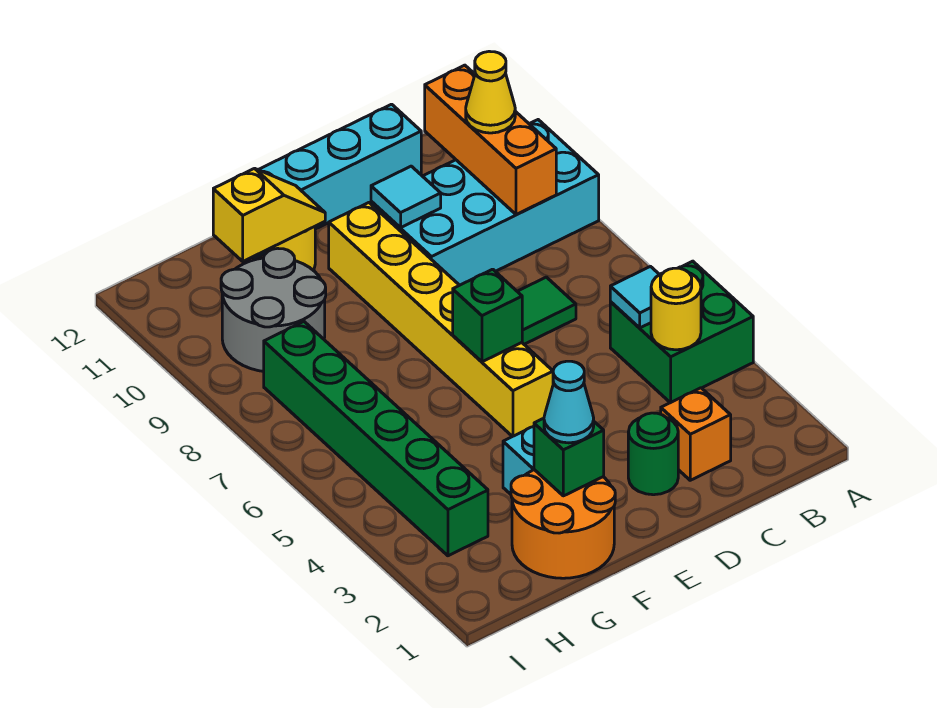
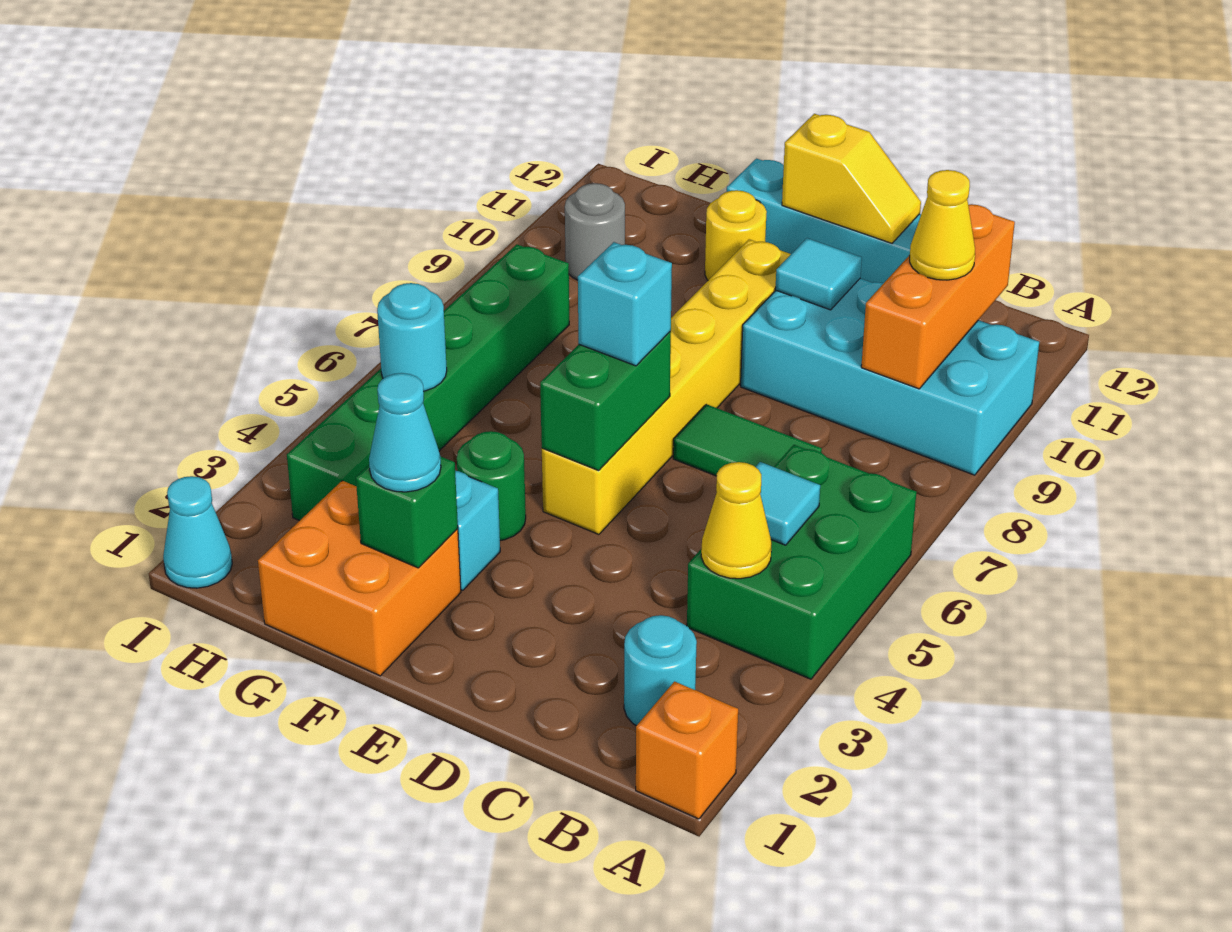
green 2x2 brick [610,261,753,403] -> green 2x3 brick [687,445,916,679]
none -> cyan 1x1 round brick [624,615,697,726]
yellow 1x1 round brick [651,268,701,350] -> yellow 1x1 cone [701,462,772,579]
orange 1x1 brick [661,388,731,480] -> orange 1x1 brick moved to [636,682,738,819]
green 1x1 round brick [628,413,678,495] -> green 1x1 round brick moved to [457,431,526,541]
green 1x1 brick [453,269,522,362] -> green 1x2 brick [540,331,671,471]
none -> cyan 1x1 brick [578,242,672,366]
orange 2x2 round brick [511,470,615,578] -> orange 2x2 brick [258,481,461,676]
yellow 1x2 slope [213,168,325,261] -> yellow 1x2 slope moved to [782,114,921,243]
grey 2x2 round brick [221,248,326,371] -> grey 1x1 round brick [565,183,625,280]
none -> cyan 1x1 round brick [377,283,447,391]
none -> cyan 1x1 cone [163,476,232,588]

